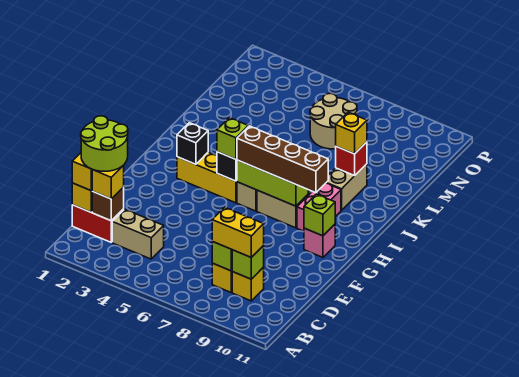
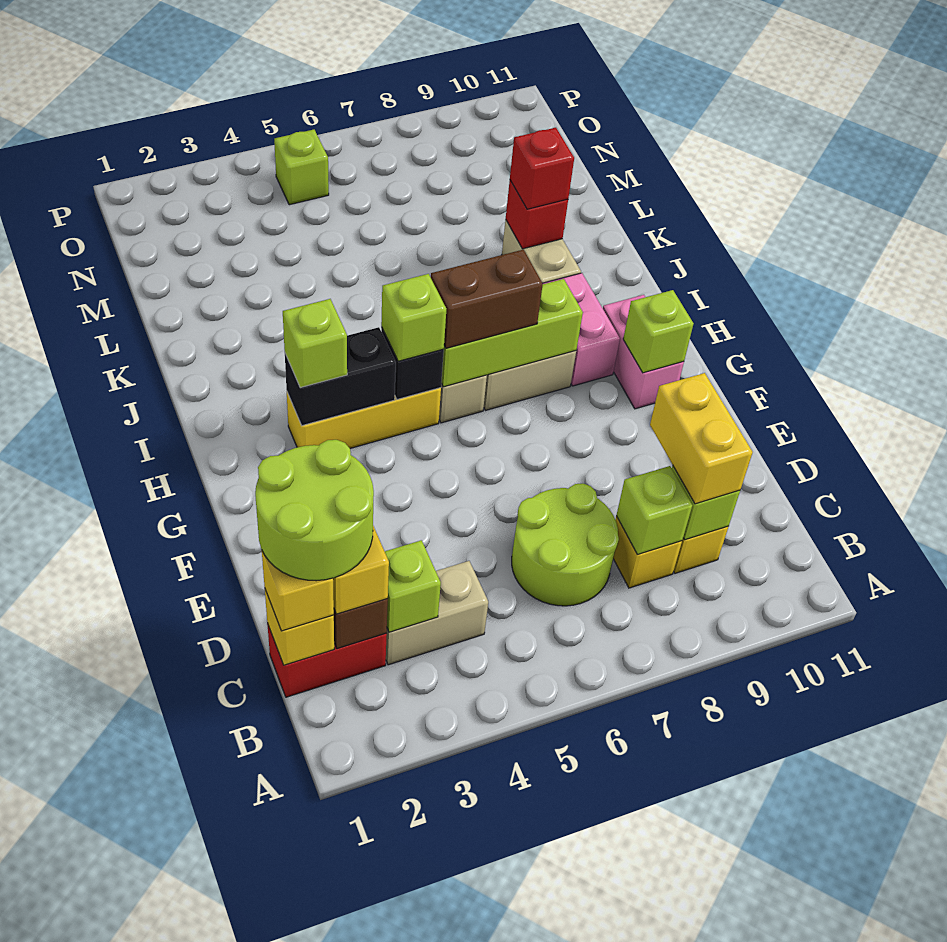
none -> lime 1x1 brick [385,540,441,632]
none -> lime 2x2 round brick [512,483,619,606]
yellow 1x2 brick [212,207,264,257] -> yellow 1x2 brick turned to [650,373,753,504]
pink 1x1 brick [304,224,335,257] -> pink 1x2 brick [603,295,684,409]
black 1x1 brick [177,123,208,164] -> black 1x2 brick [285,327,396,426]
none -> lime 1x1 brick [283,299,347,388]
brown 1x4 brick [237,126,328,193] -> brown 1x2 brick [431,250,543,348]
yellow 1x1 brick [336,112,367,154] -> red 1x1 brick [510,128,574,209]
tan 2x2 round brick [310,93,357,149] -> none
none -> lime 1x1 brick [274,130,329,205]

